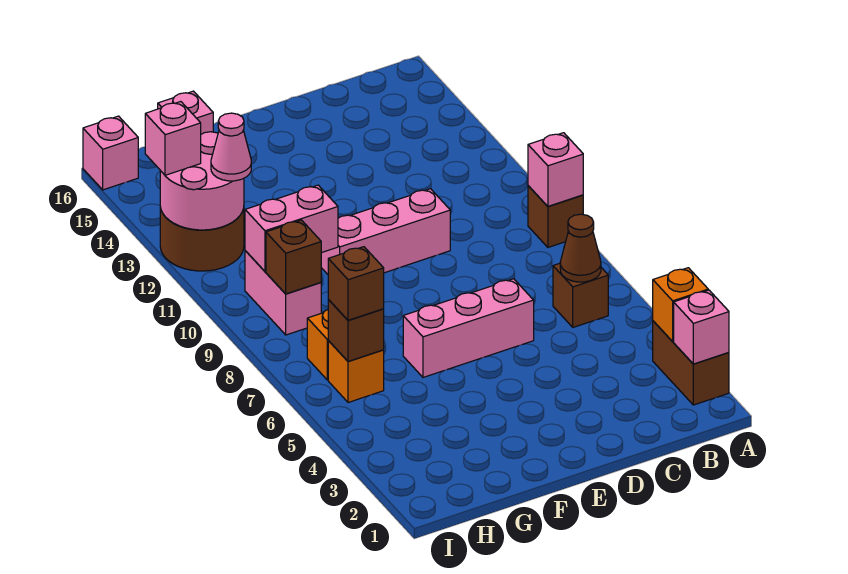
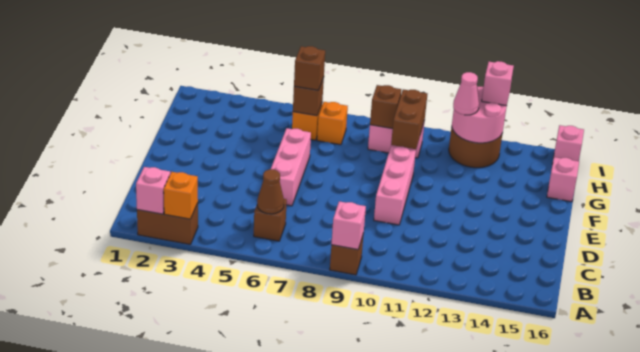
pink 1x2 brick [245,185,338,271] -> brown 1x2 brick [391,89,427,149]

